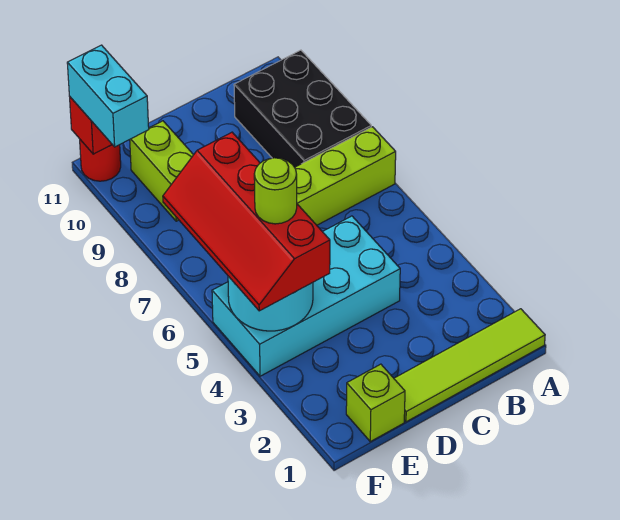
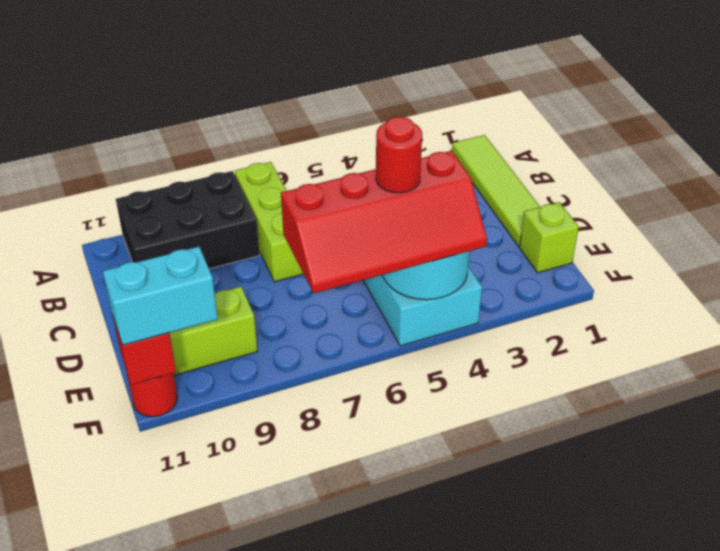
lime 1x1 round brick [254,158,297,224] -> red 1x1 round brick [376,117,422,193]

